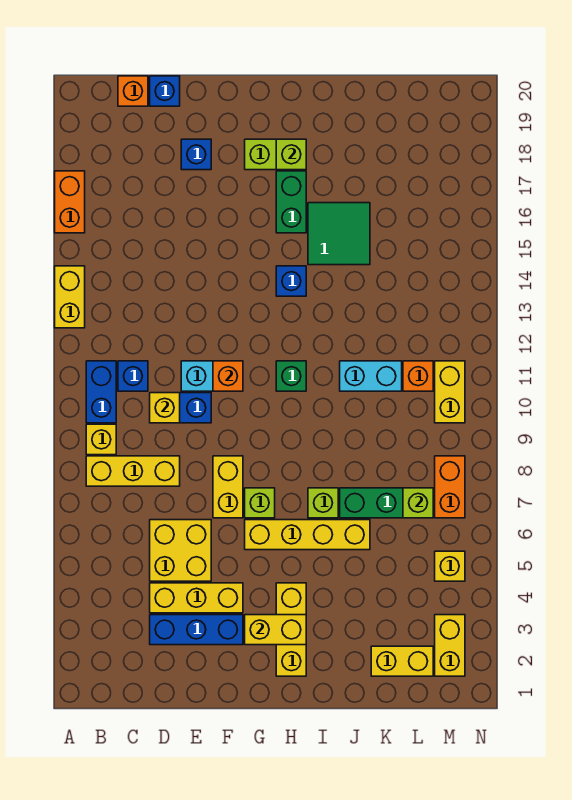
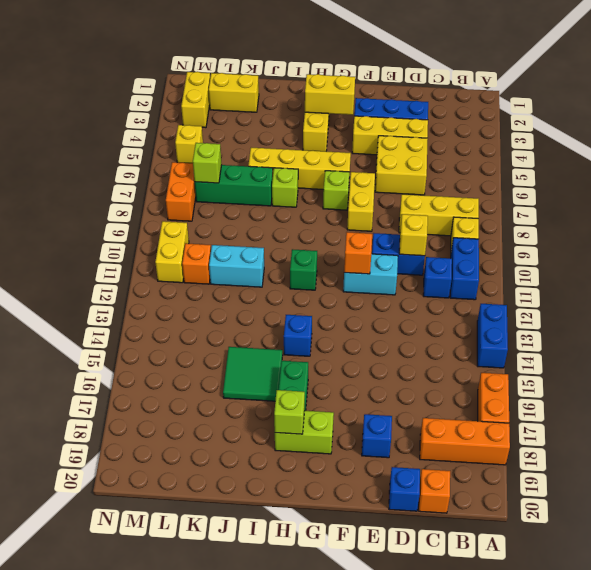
yellow 1x2 brick [55,266,85,328] -> blue 1x2 brick [477,304,508,368]
none -> orange 1x3 brick [420,418,510,465]

